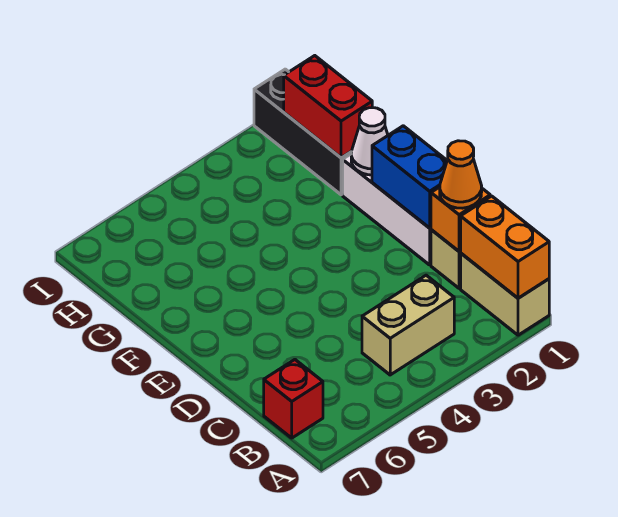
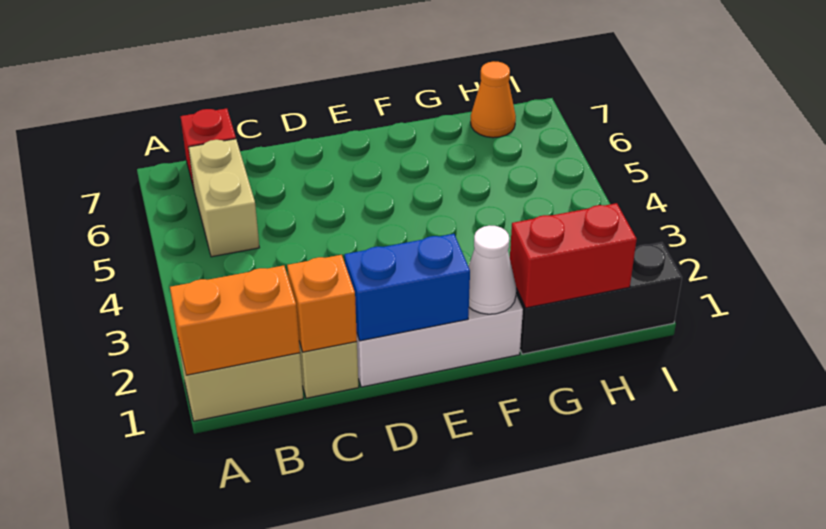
tan 1x2 brick [362,275,454,375] -> tan 1x2 brick moved to [188,139,259,257]
orange 1x1 cone [440,141,482,208] -> orange 1x1 cone moved to [471,61,516,138]

